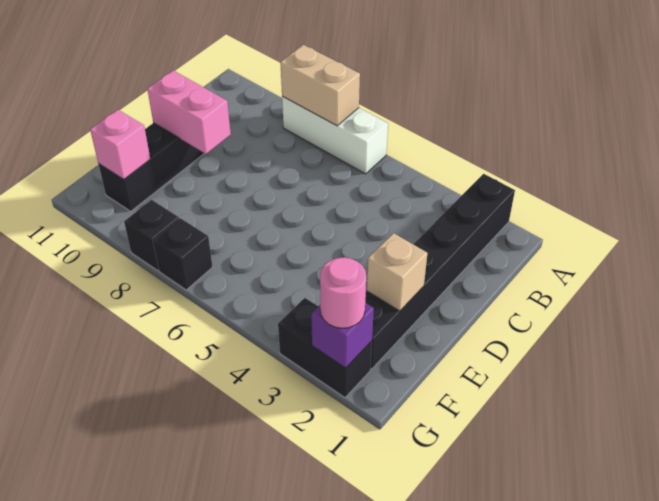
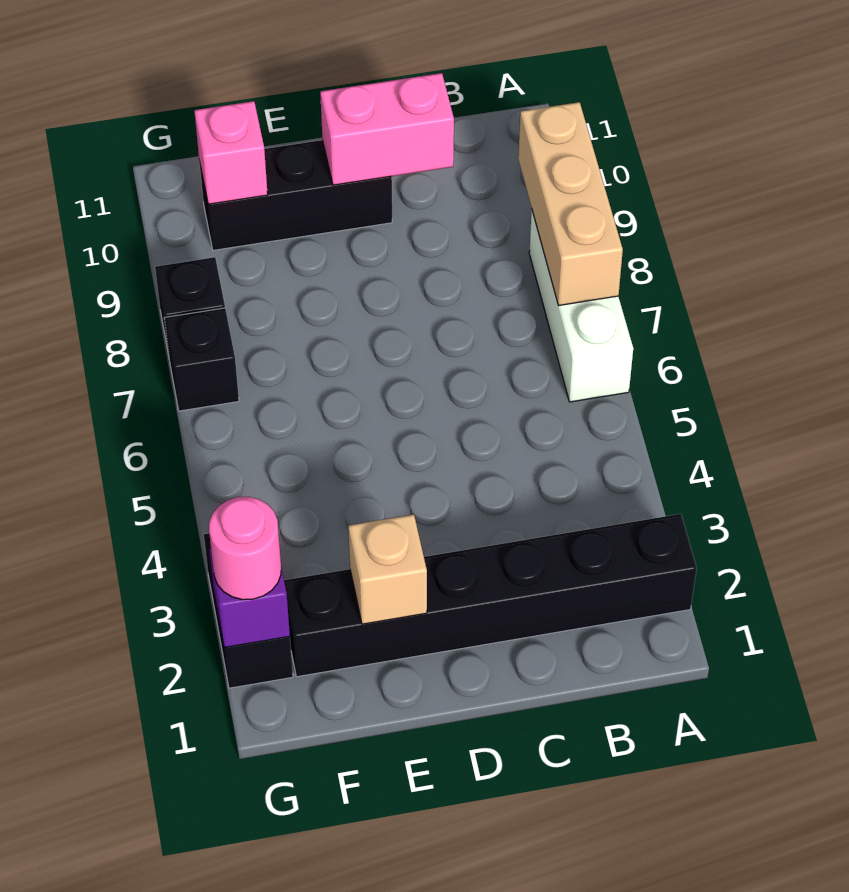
tan 1x2 brick [280,45,360,126] -> tan 1x3 brick [518,102,623,306]
pink 1x2 brick [147,71,231,154] -> pink 1x2 brick turned to [320,73,454,185]

